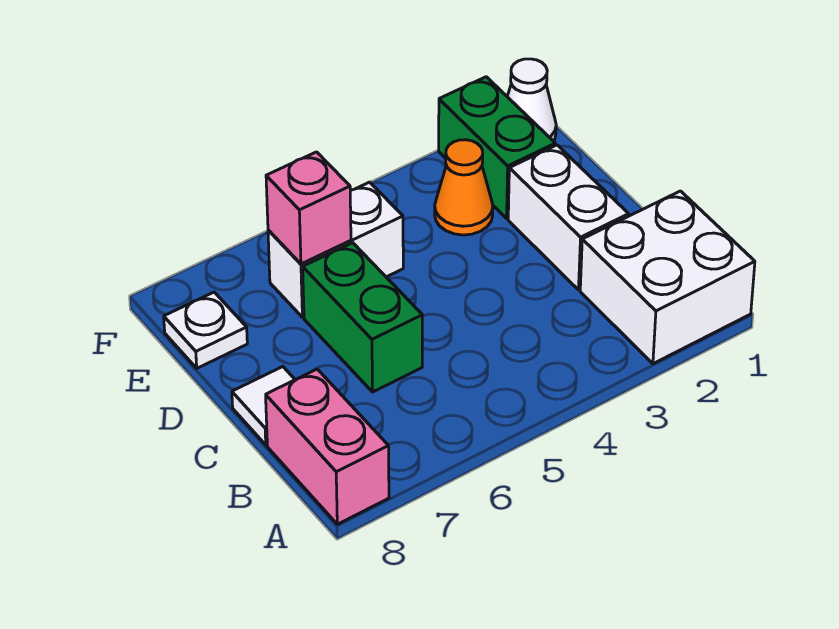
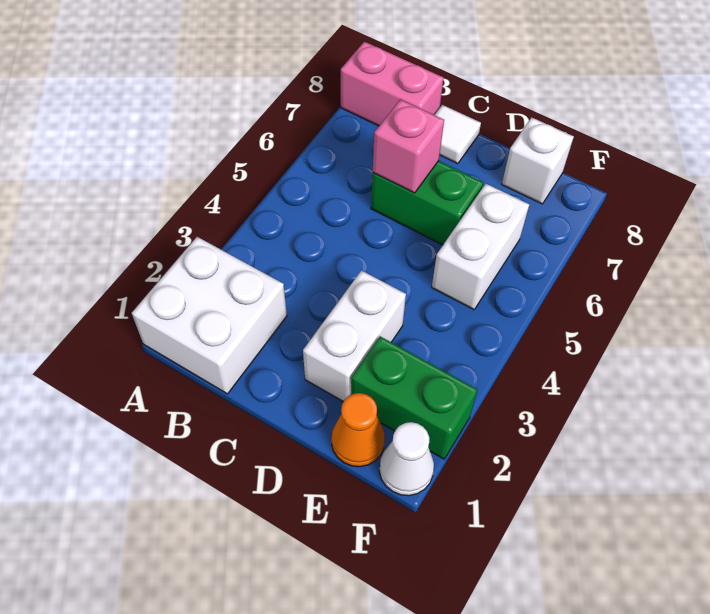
white 1x2 brick [508,145,629,290] -> white 1x2 brick turned to [303,270,406,402]
orange 1x1 cone [435,140,493,235] -> orange 1x1 cone moved to [331,393,385,467]
pink 1x1 brick [266,152,351,264] -> pink 1x1 brick moved to [373,99,444,193]
white 1x1 plate [164,292,247,368] -> white 1x1 brick [502,117,574,204]

